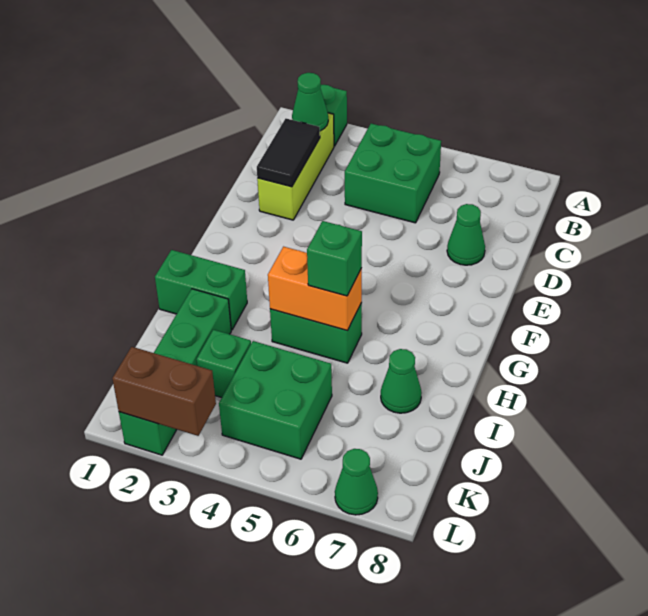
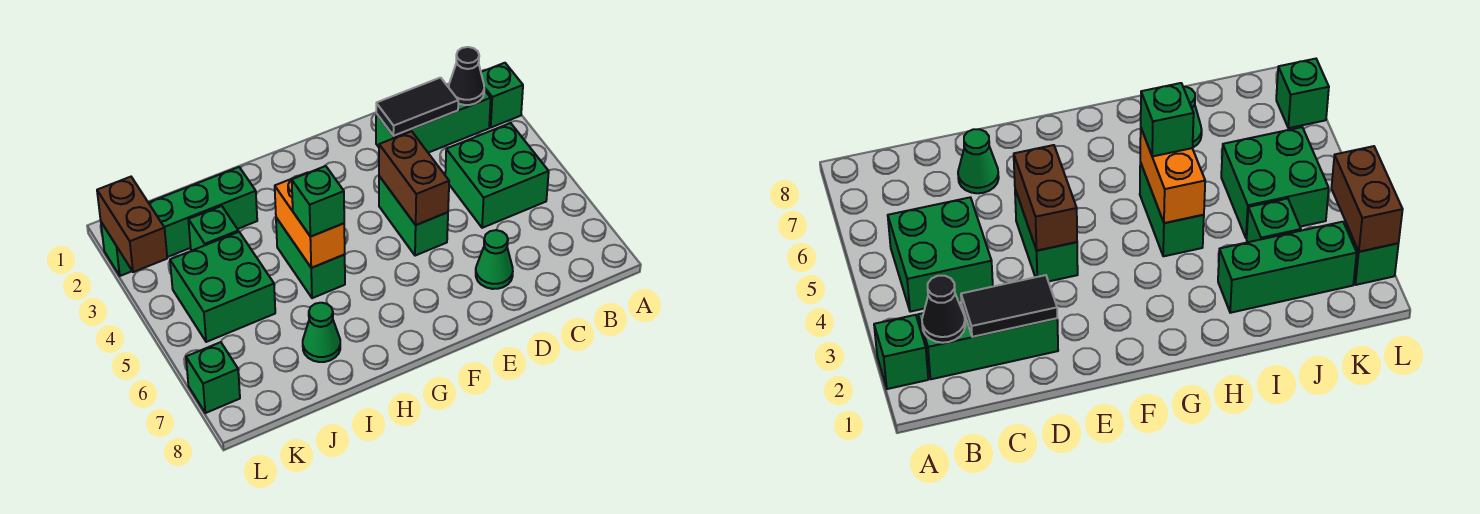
lime 1x3 brick [257,113,334,220] -> green 1x3 brick [376,85,491,153]
green 1x1 cone [292,73,328,131] -> black 1x1 cone [449,47,484,105]
none -> brown 1x2 brick [379,131,449,225]
green 1x2 brick [155,250,247,330] -> green 1x2 brick moved to [379,176,448,256]
green 1x1 cone [335,449,378,515] -> green 1x1 brick [186,342,240,413]

